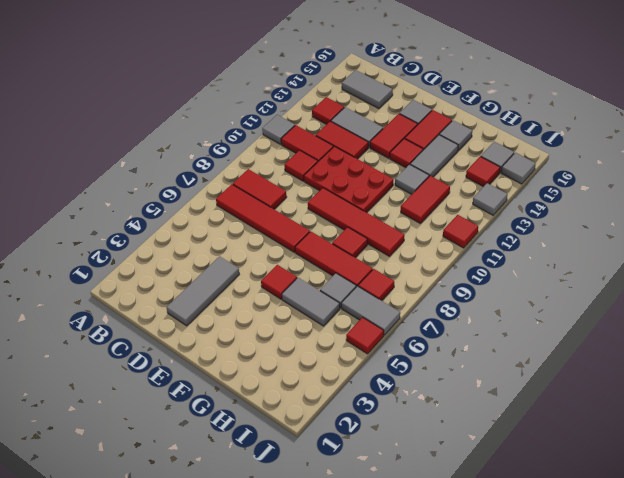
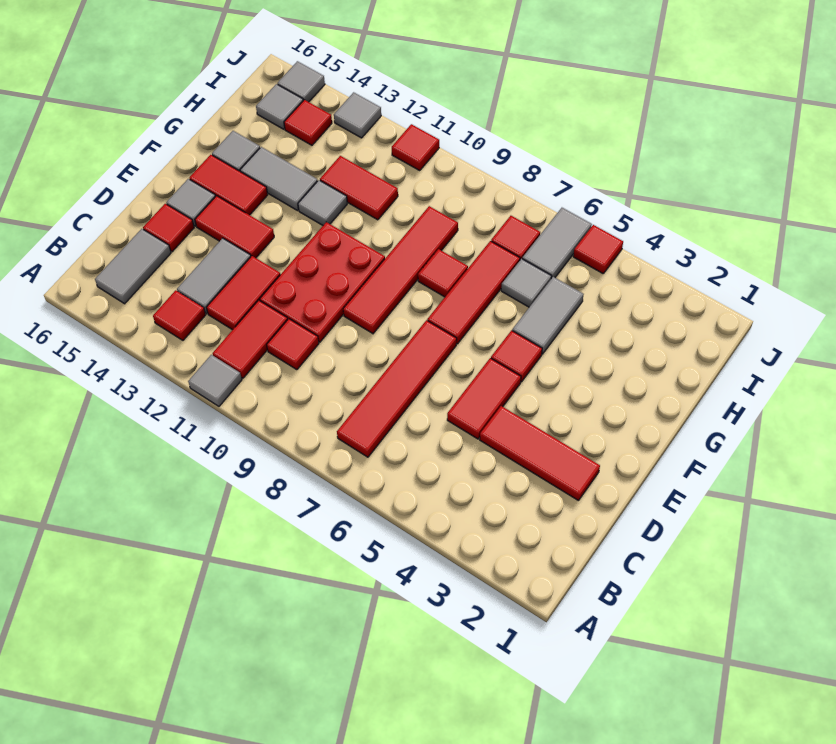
red 1x2 tile [233,169,287,209] -> red 1x2 tile moved to [447,358,521,439]
grey 1x3 tile [166,256,239,326] -> red 1x3 tile [480,406,600,501]
red 1x1 tile [390,139,423,168] -> red 1x1 tile moved to [143,204,194,252]

